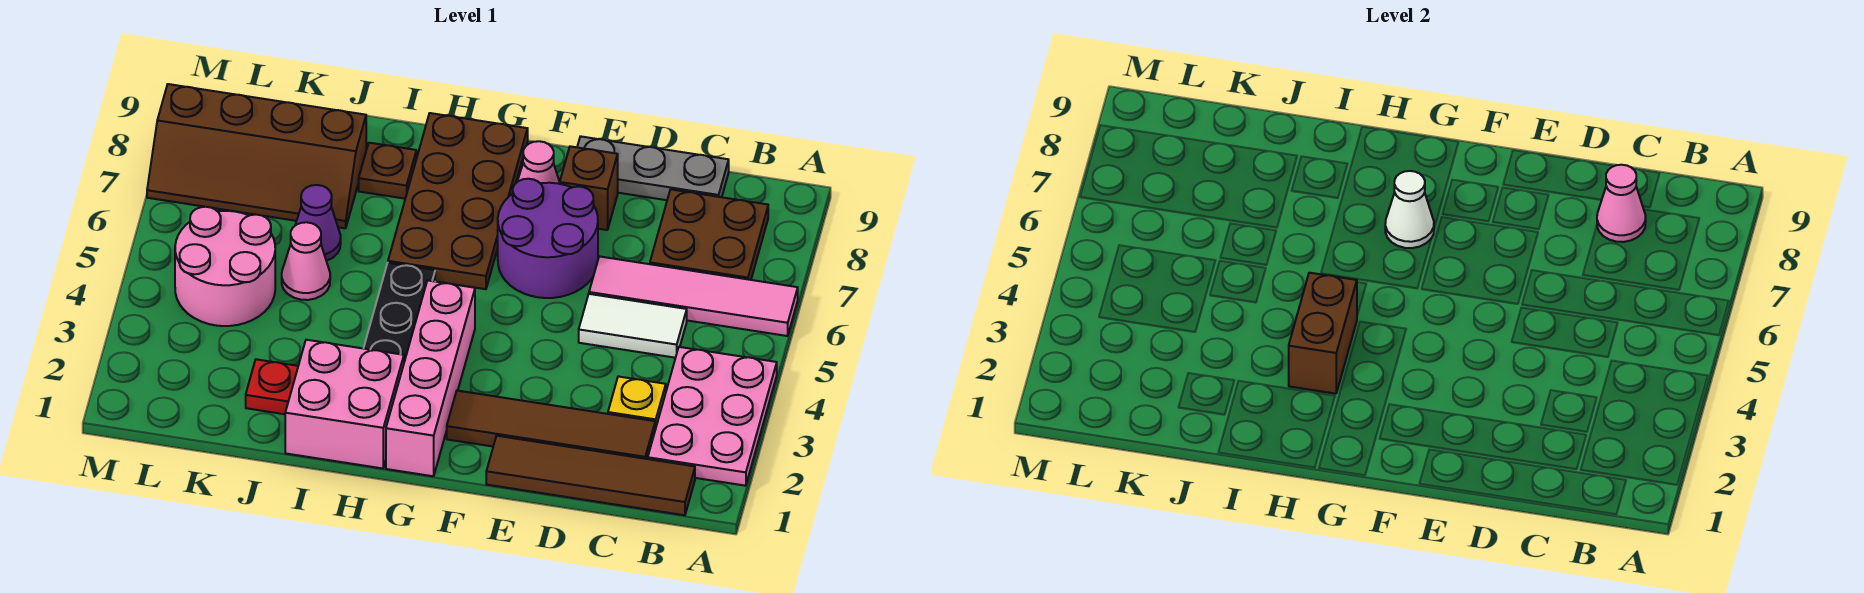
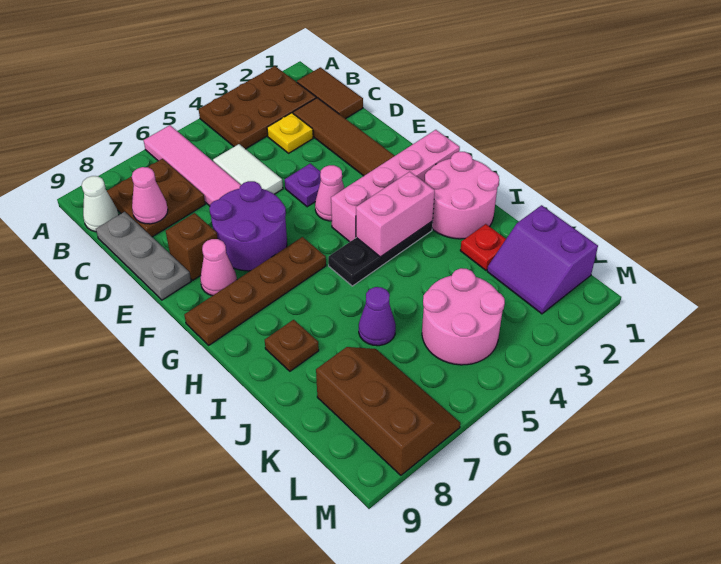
pink 2x3 plate [648,347,777,486] -> brown 2x3 plate [199,66,316,149]
brown 1x4 tile [486,436,695,515] -> brown 1x2 tile [297,67,363,119]
none -> purple 1x1 plate [285,164,321,207]
brown 2x4 plate [388,113,528,289] -> brown 1x4 plate [184,237,326,345]
white 1x1 cone [1385,171,1434,248] -> white 1x1 cone moved to [82,176,119,232]
pink 2x2 brick [285,340,404,468] -> pink 2x2 round brick [425,152,499,239]
brown 1x2 brick [1289,273,1357,394] -> pink 1x2 brick [356,172,435,257]
pink 1x1 cone [282,222,330,300] -> pink 1x1 cone moved to [315,165,345,221]
brown 2x4 slope [147,84,366,228] -> brown 2x3 slope [316,347,460,475]
none -> purple 2x2 slope [487,205,598,314]

